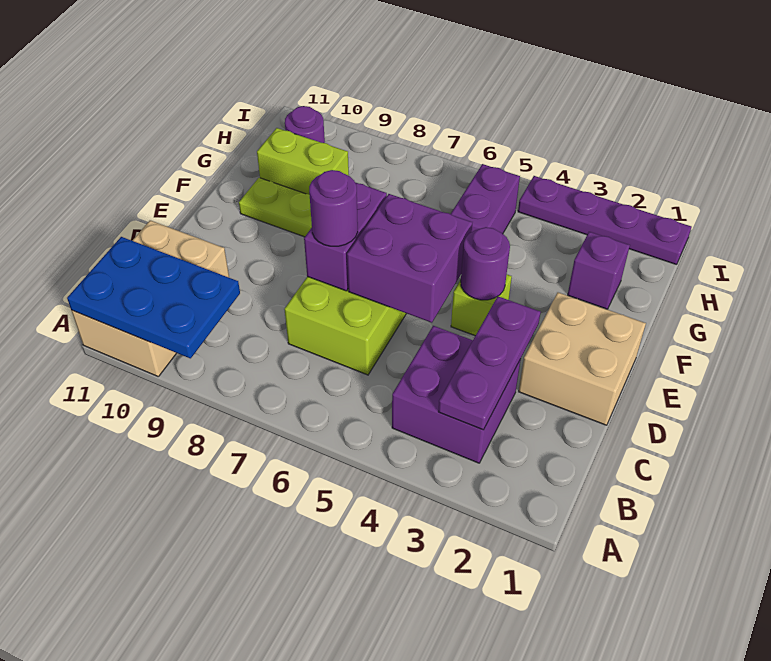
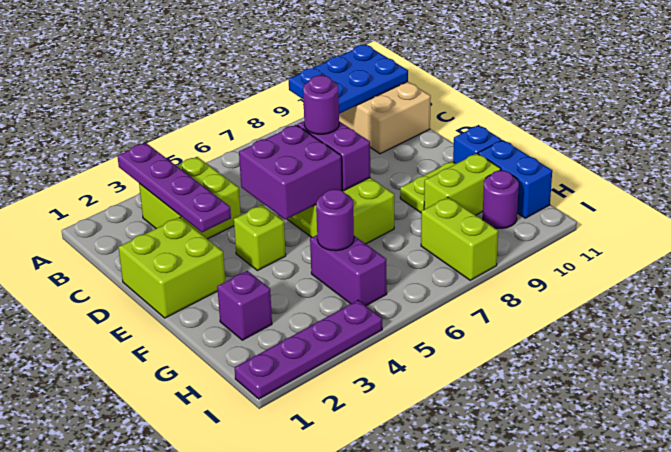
purple 2x2 brick [392,326,521,463] -> lime 2x2 brick [139,157,241,239]
purple 1x3 plate [438,296,541,430] -> purple 1x4 plate [117,143,231,232]
tan 2x2 brick [519,292,646,425] -> lime 2x2 brick [118,217,225,318]
purple 1x1 round brick [461,227,510,300] -> purple 1x1 round brick moved to [316,189,354,251]
none -> blue 1x1 brick [453,125,502,164]
none -> blue 1x2 brick [478,140,552,218]
none -> lime 1x2 brick [421,197,498,280]

